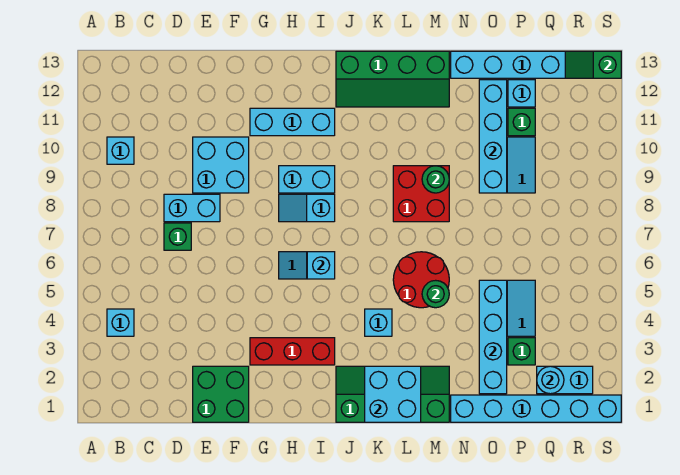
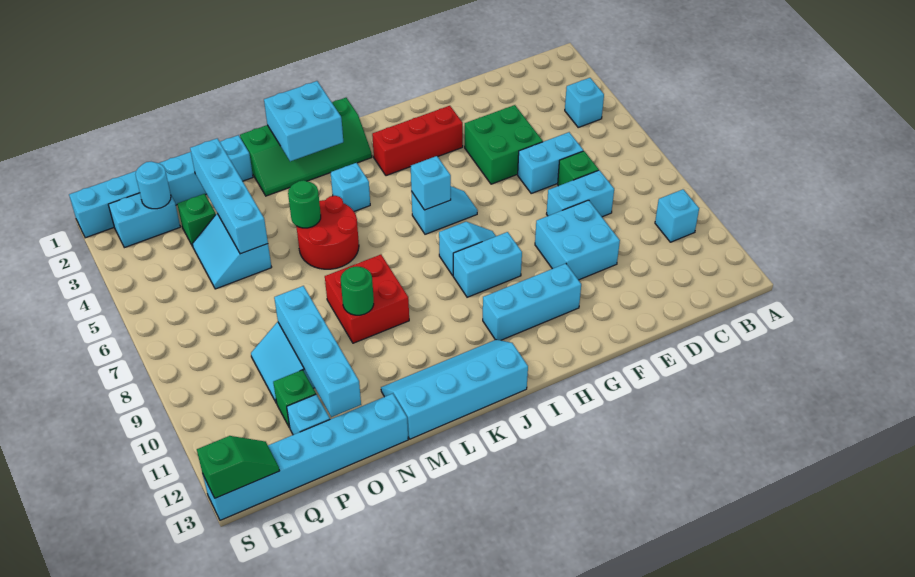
none -> cyan 1x2 brick [518,132,583,193]
green 2x2 brick [193,366,249,422] -> green 2x2 brick moved to [465,105,543,184]
green 2x4 slope [336,51,449,107] -> cyan 2x4 slope [381,340,528,439]

